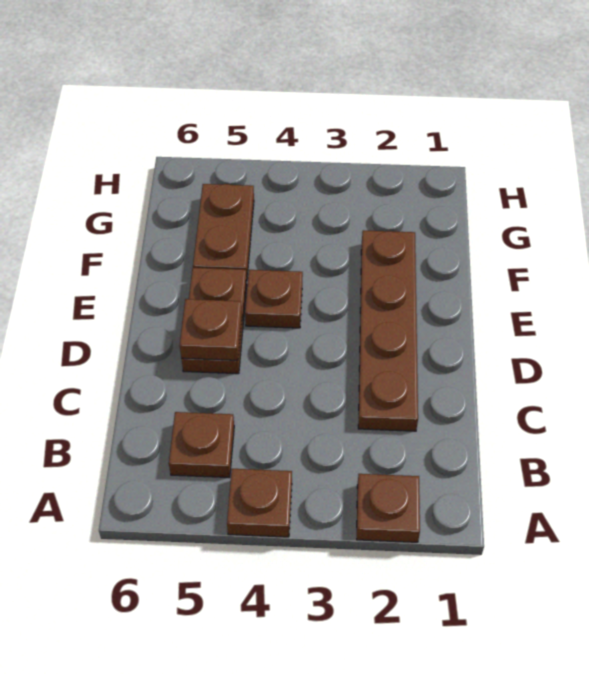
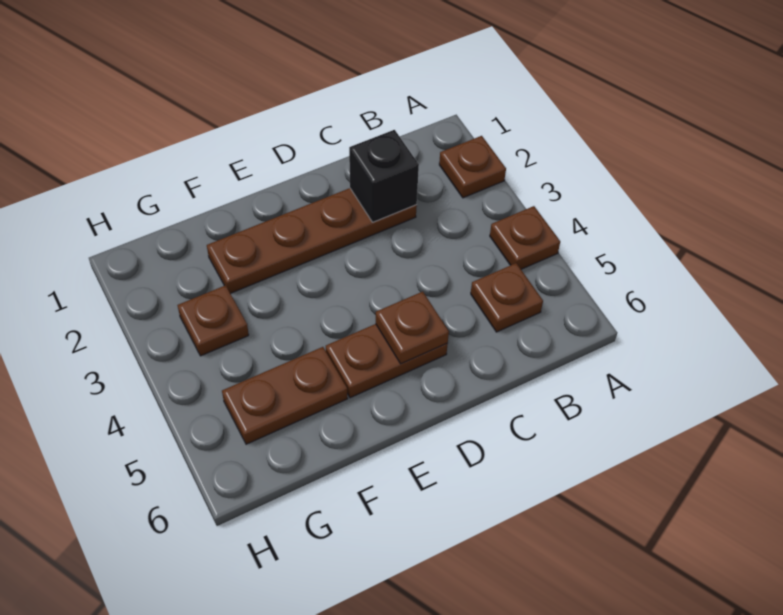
none -> black 1x1 brick [349,130,419,222]
brown 1x1 plate [245,270,303,328] -> brown 1x1 plate moved to [177,285,249,356]

